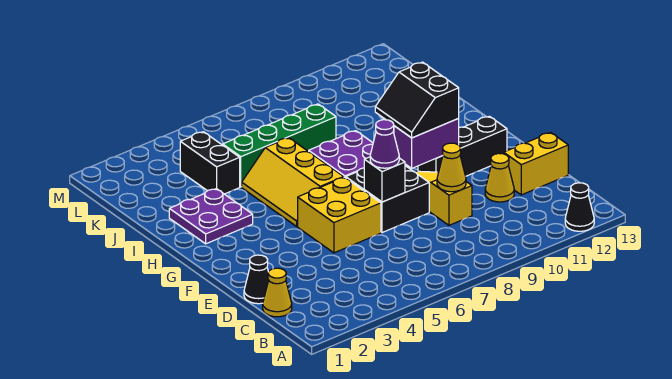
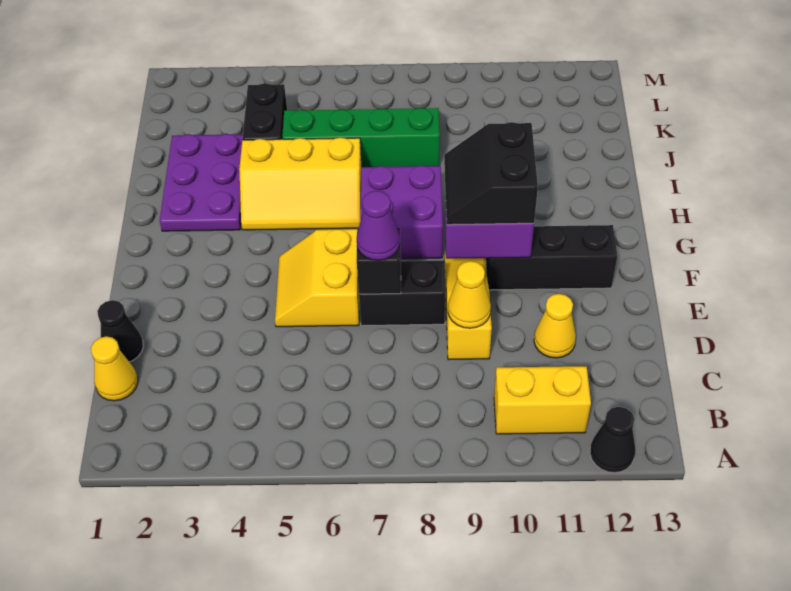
yellow 1x2 brick [504,132,568,195] -> yellow 1x2 brick moved to [494,366,591,434]
yellow 2x2 brick [298,177,381,253] -> yellow 2x2 slope [275,229,359,327]
black 2x2 brick [346,166,429,233] -> black 1x2 brick [359,261,445,326]
yellow 2x3 slope [242,138,344,226] -> yellow 2x3 slope turned to [239,137,362,230]
purple 2x2 plate [169,189,253,244] -> purple 2x3 plate [160,134,243,231]

